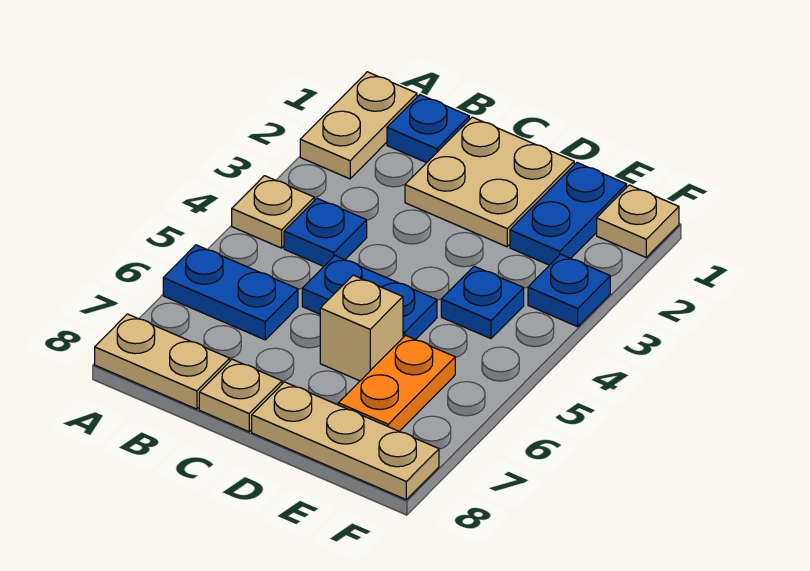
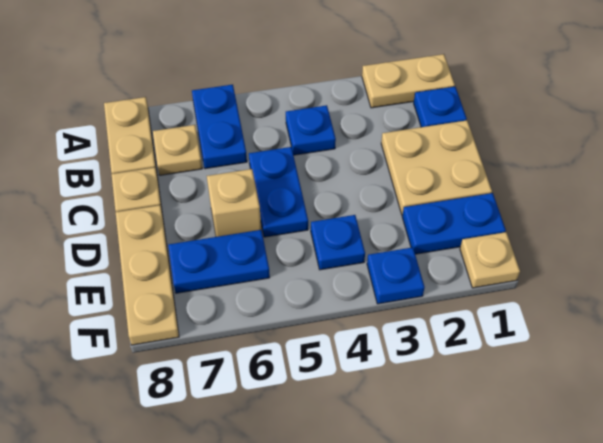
tan 1x1 plate [232,176,314,248] -> tan 1x1 plate moved to [153,125,202,175]
orange 1x2 plate [338,335,455,431] -> blue 1x2 plate [168,230,270,293]

